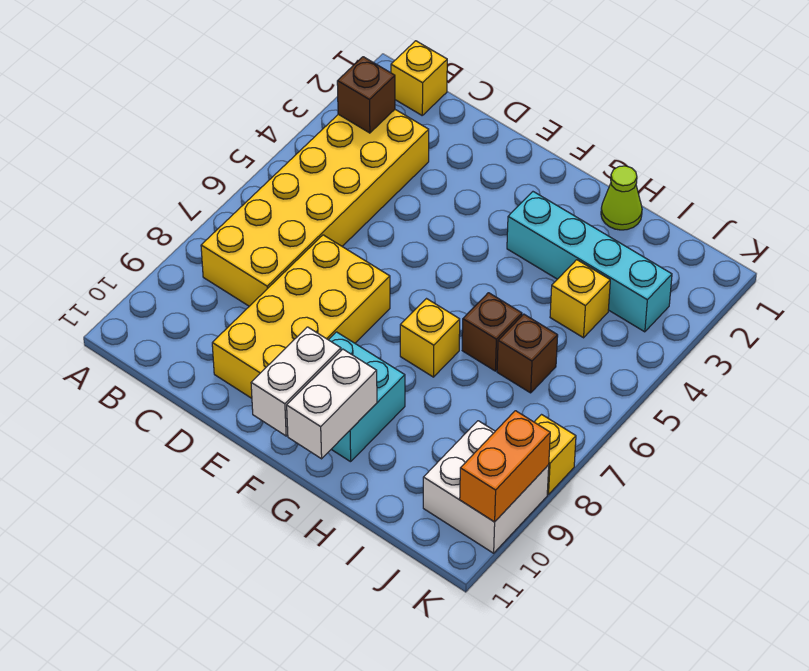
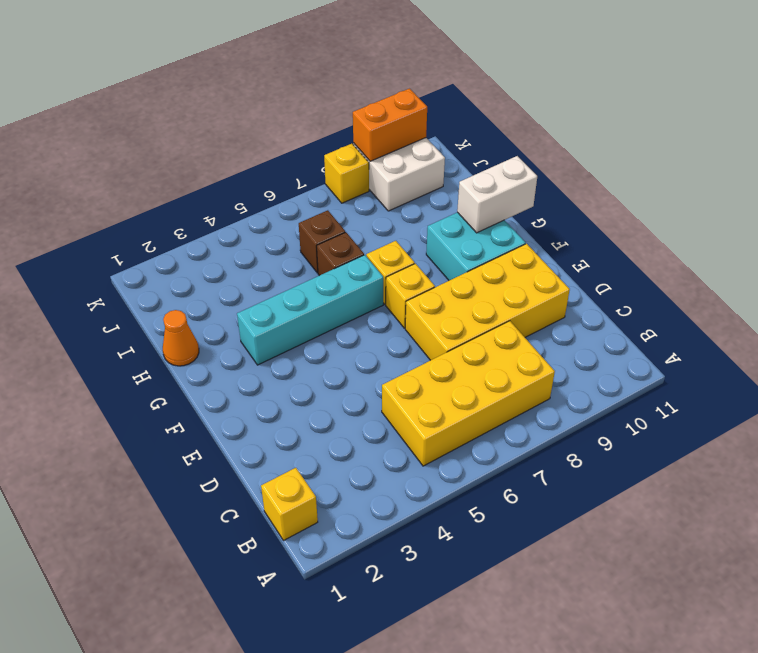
yellow 2x6 brick [201,110,429,306] -> yellow 2x4 brick [382,321,555,466]
brown 1x1 brick [337,57,395,133] -> none
white 1x2 brick [251,327,341,436] -> none
cyan 1x4 brick [507,192,672,332] -> cyan 1x4 brick turned to [237,255,383,365]
lime 1x1 cone [601,166,642,230] -> orange 1x1 cone [163,310,199,366]
yellow 1x1 brick [550,260,610,338] -> yellow 1x1 brick moved to [386,264,435,328]

